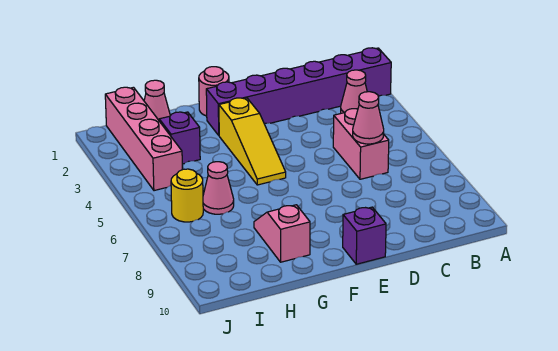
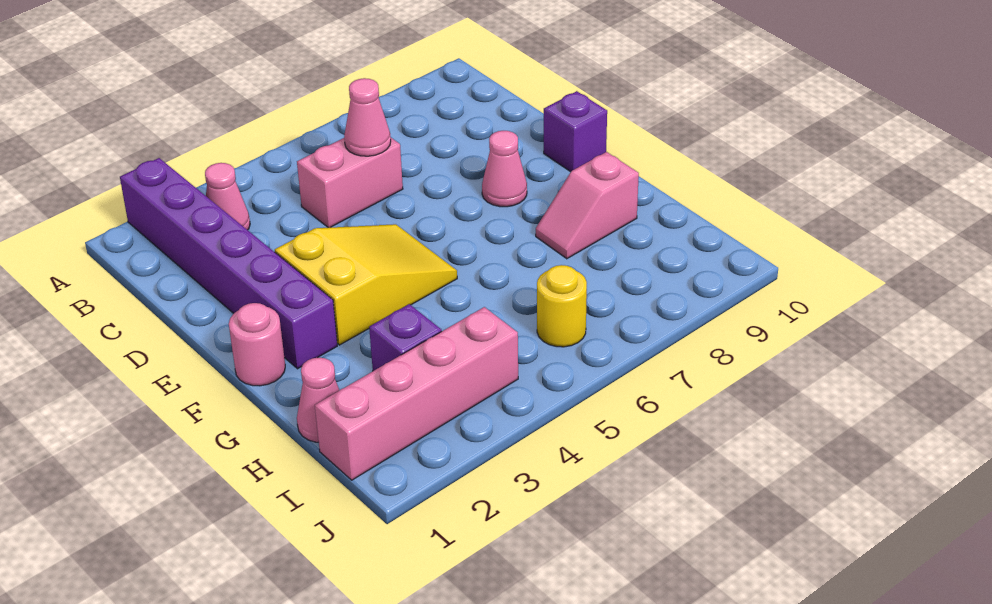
yellow 1x3 slope [219,98,286,185] -> yellow 2x3 slope [275,224,457,345]
pink 1x1 cone [203,162,234,214] -> pink 1x1 cone moved to [482,131,527,207]

